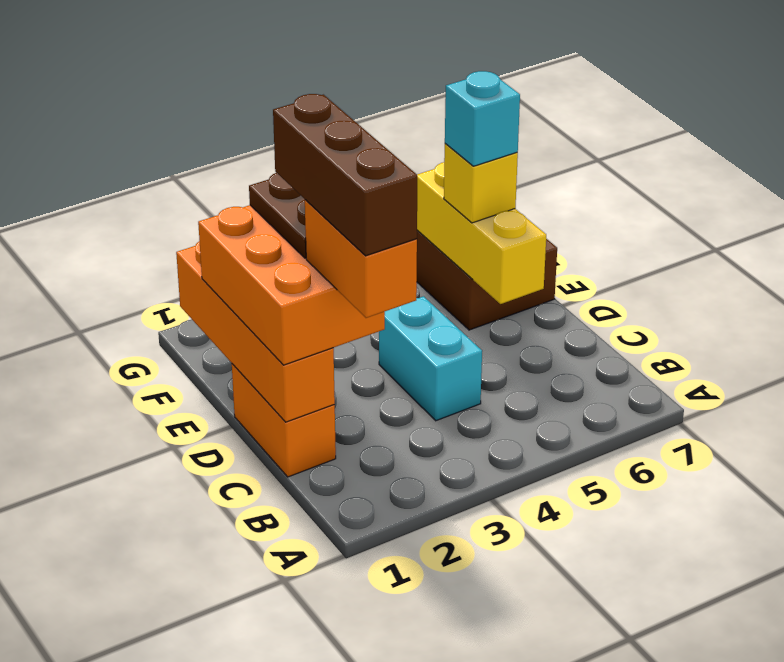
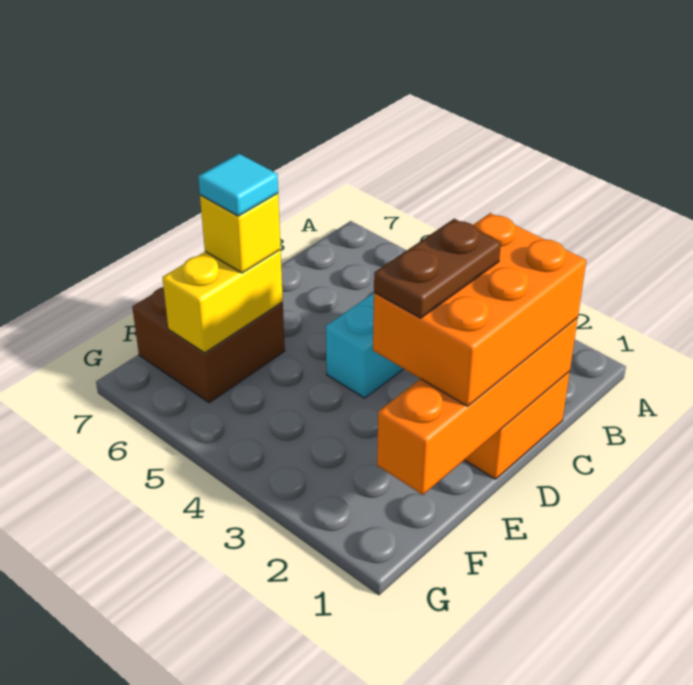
orange 1x2 brick [305,200,417,318] -> none
brown 1x3 brick [273,94,417,256] -> none
yellow 1x3 brick [417,162,546,304] -> yellow 1x2 brick [162,250,283,353]
cyan 1x1 brick [445,71,520,166] -> cyan 1x1 tile [198,154,278,216]

